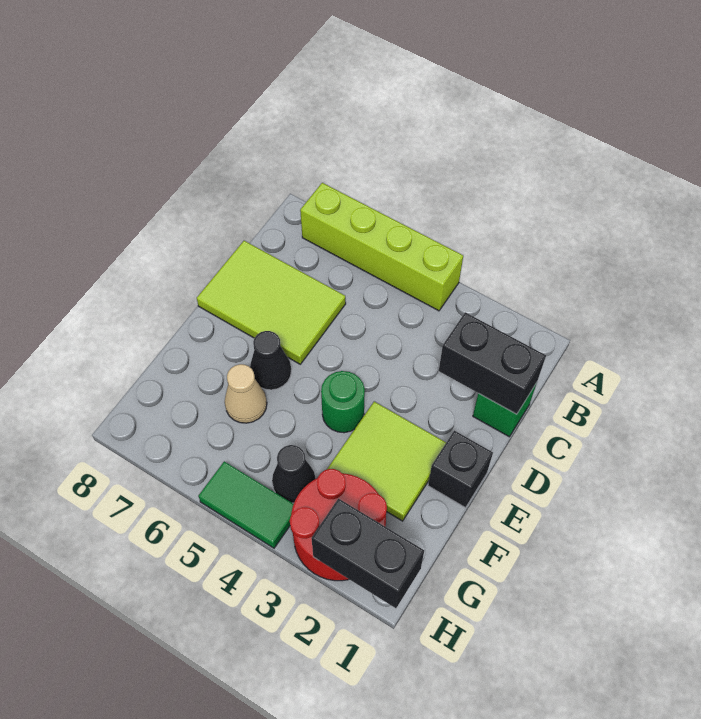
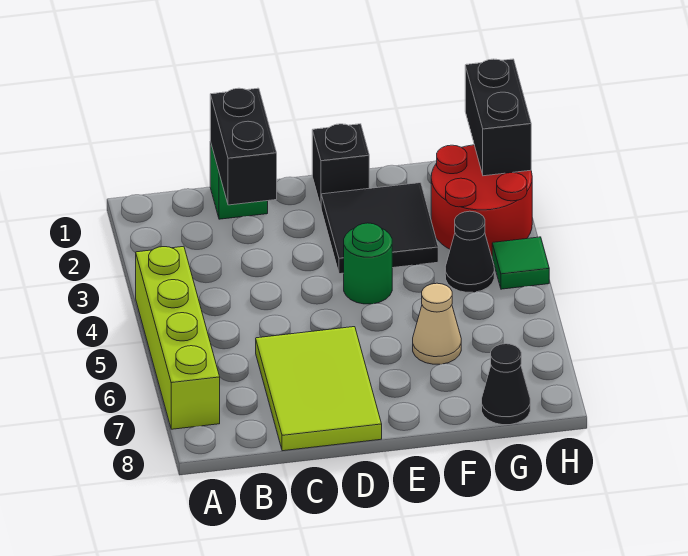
lime 2x2 tile [327,402,446,521] -> black 2x2 tile [321,183,438,274]
black 1x1 cone [250,331,291,390] -> black 1x1 cone moved to [482,344,530,425]
green 1x2 tile [198,461,294,548] -> green 1x1 tile [492,237,549,289]

